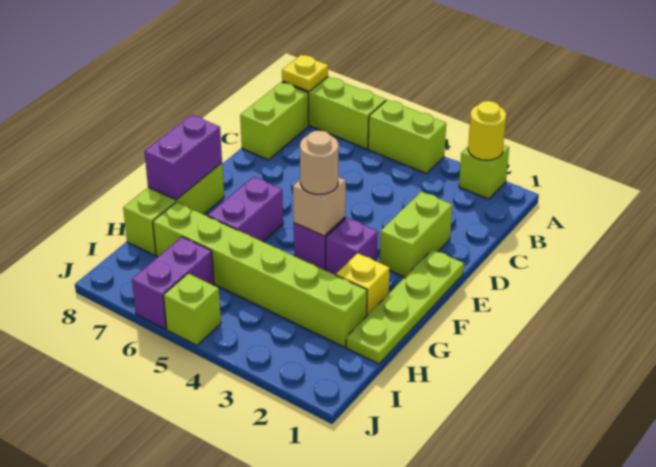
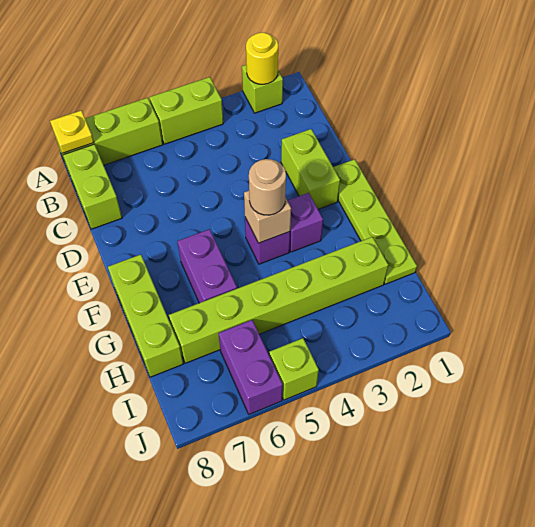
purple 1x2 brick [144,115,222,200] -> none
yellow 1x1 brick [336,253,390,315] -> none

